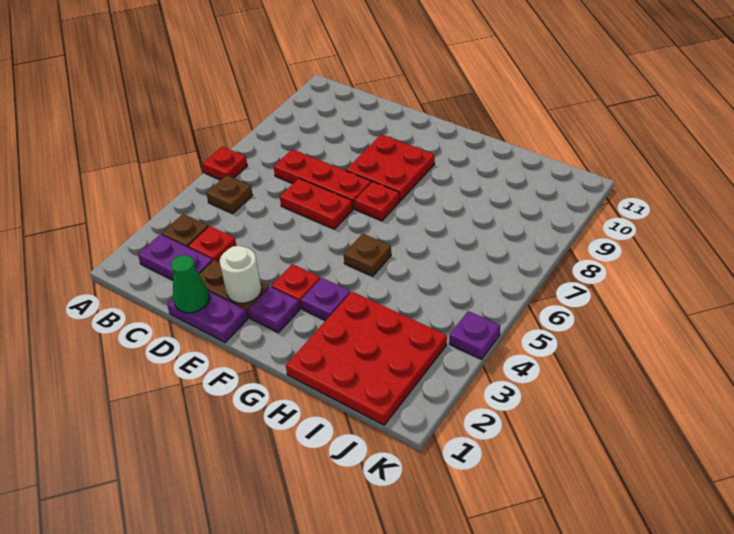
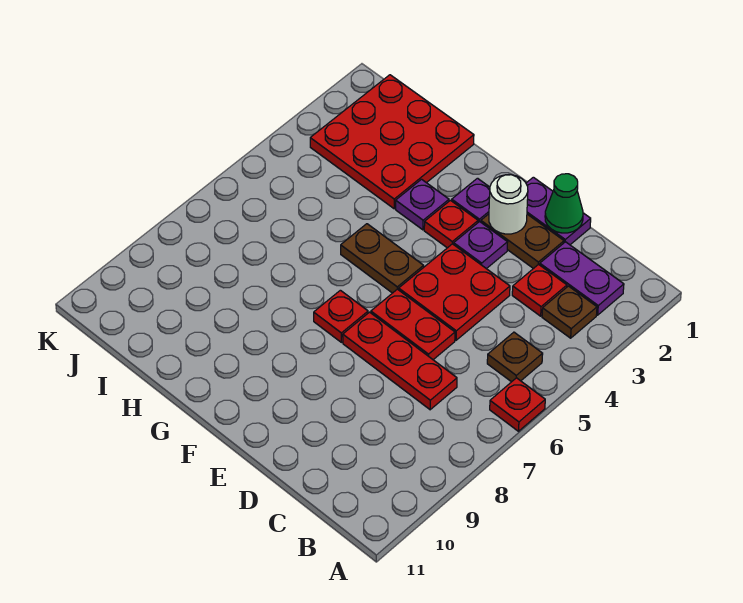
red 2x2 plate [346,135,435,201] -> red 2x2 plate moved to [399,244,510,340]
brown 1x1 plate [344,234,391,276] -> brown 1x2 plate [341,224,424,293]
purple 1x1 plate [449,311,500,359] -> purple 1x1 plate moved to [454,221,508,269]

